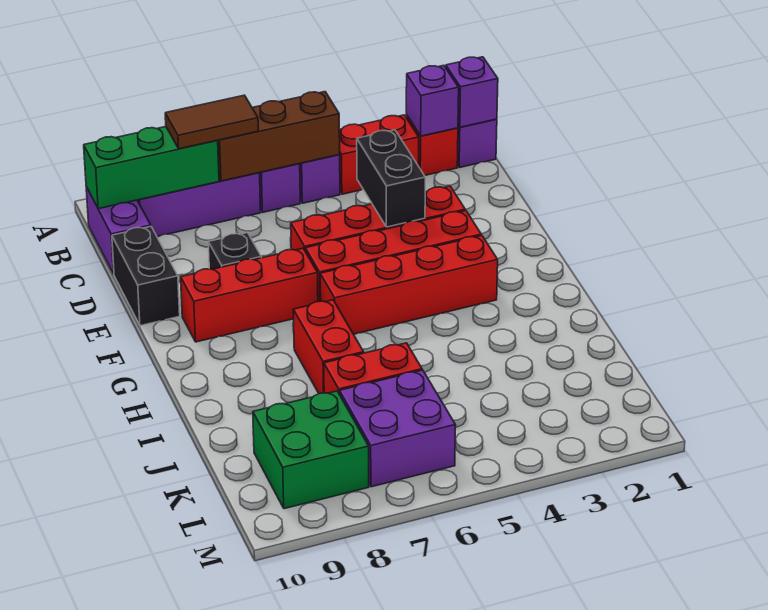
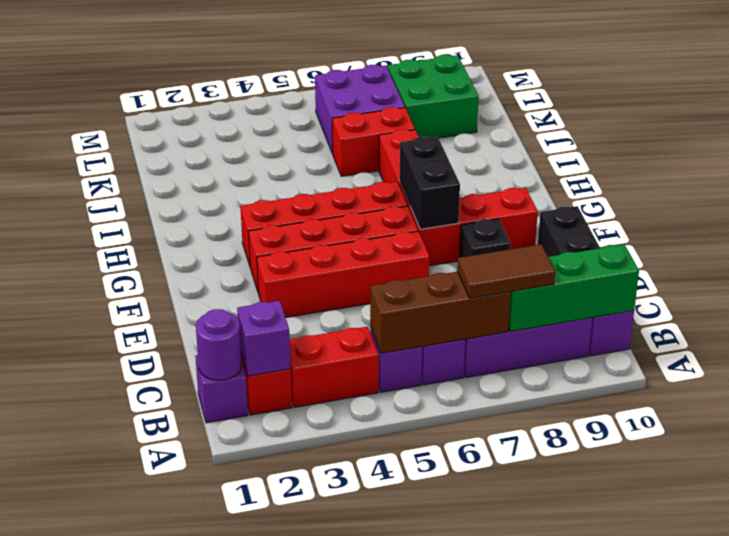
purple 1x1 brick [446,57,498,127] -> purple 1x1 round brick [196,309,242,381]
black 1x2 brick [357,130,425,227] -> black 1x2 brick moved to [399,136,460,229]

